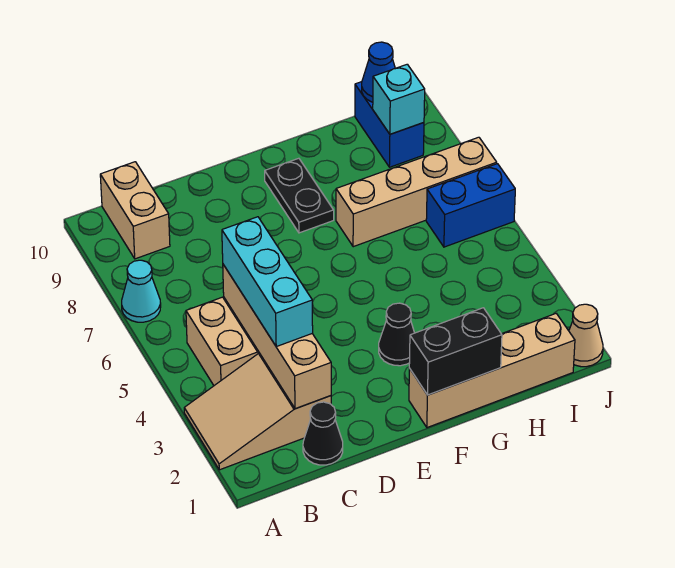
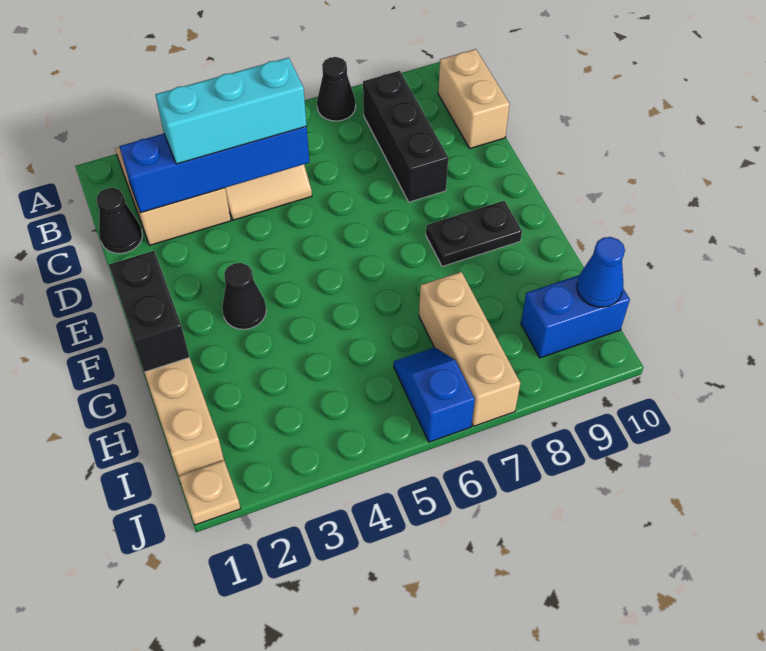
cyan 1x1 cone [122,260,161,322] -> black 1x1 cone [317,57,356,121]
none -> black 1x3 brick [363,71,448,202]
tan 1x2 brick [100,162,170,259] -> tan 1x2 brick turned to [438,49,510,149]
tan 1x4 brick [223,265,331,409] -> blue 1x4 brick [119,126,309,213]
tan 1x4 brick [336,137,497,247] -> tan 1x3 brick [419,272,520,426]
blue 1x2 brick [426,164,515,247] -> blue 1x2 slope [394,347,475,442]
cyan 1x1 brick [373,64,425,134] -> none
tan 1x1 cone [569,304,603,367] -> tan 1x1 plate [179,460,241,525]

